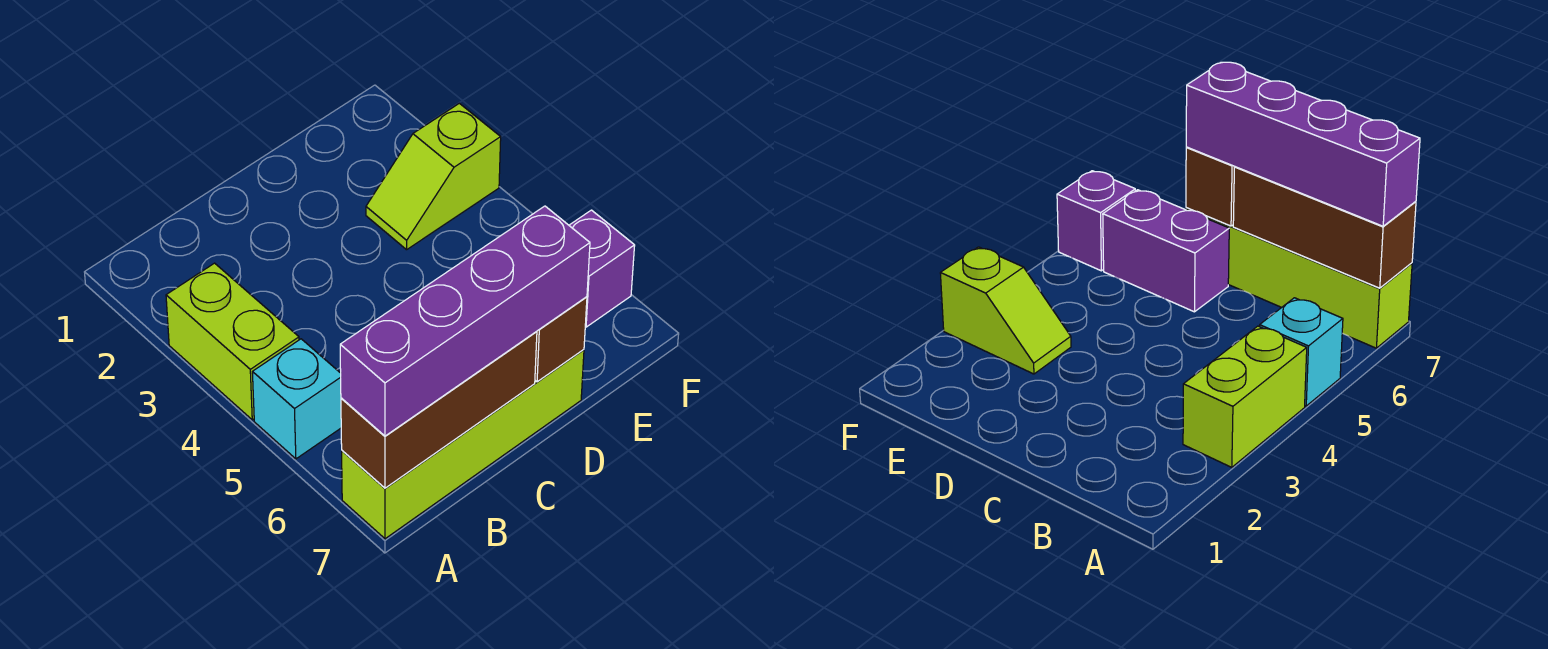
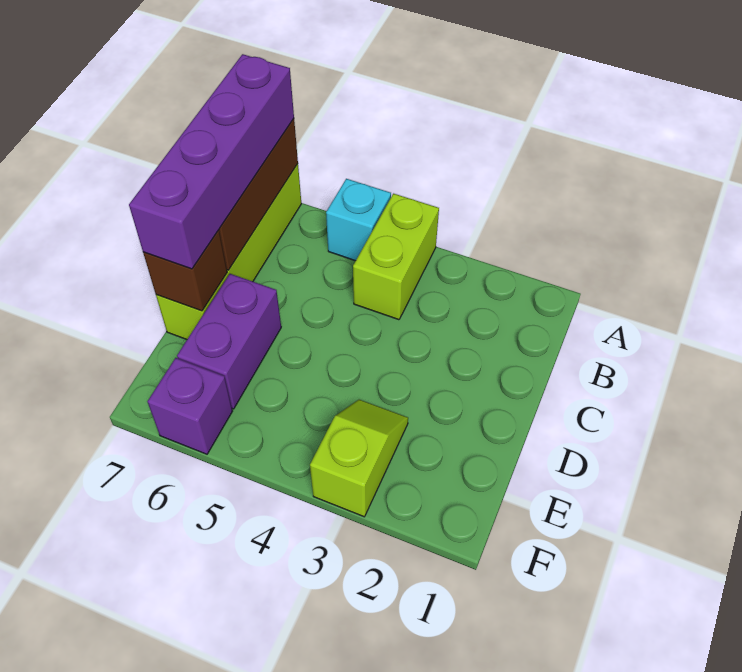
lime 1x2 brick [166,263,299,420] -> lime 1x2 brick turned to [353,194,439,320]

